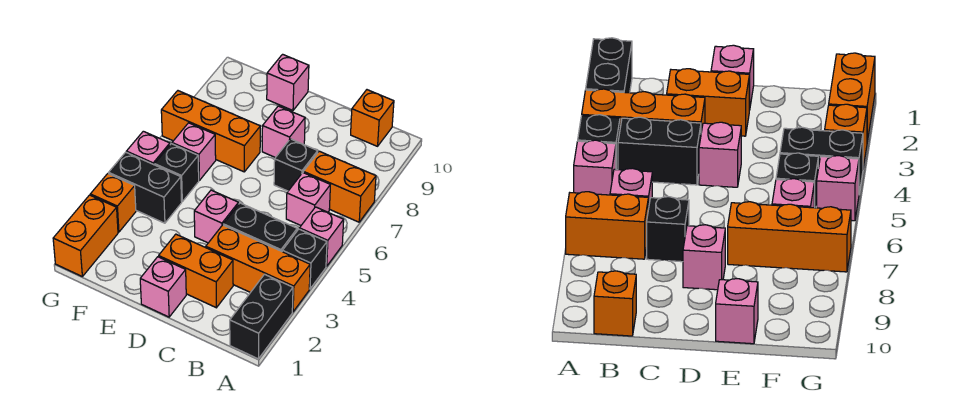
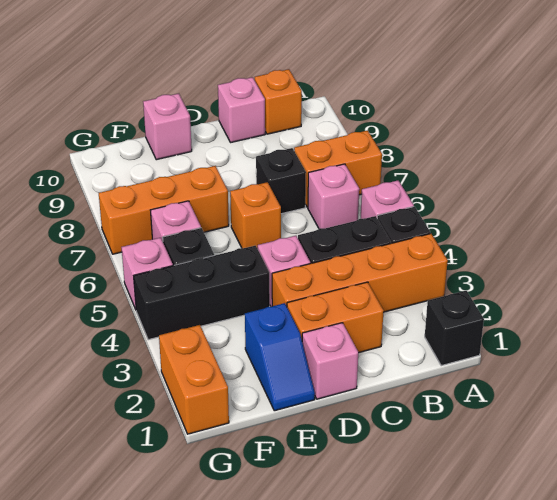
black 1x2 brick [230,274,293,359] -> black 1x1 brick [425,291,484,366]
orange 1x3 brick [206,225,310,312] -> orange 1x4 brick [272,234,448,312]
pink 1x1 brick [262,106,305,158] -> pink 1x1 brick moved to [218,77,265,143]
none -> blue 1x2 slope [245,303,315,411]
black 1x2 brick [109,152,182,223] -> black 1x3 brick [134,246,270,340]
orange 1x1 brick [90,174,136,232] -> orange 1x1 brick moved to [230,182,281,249]

